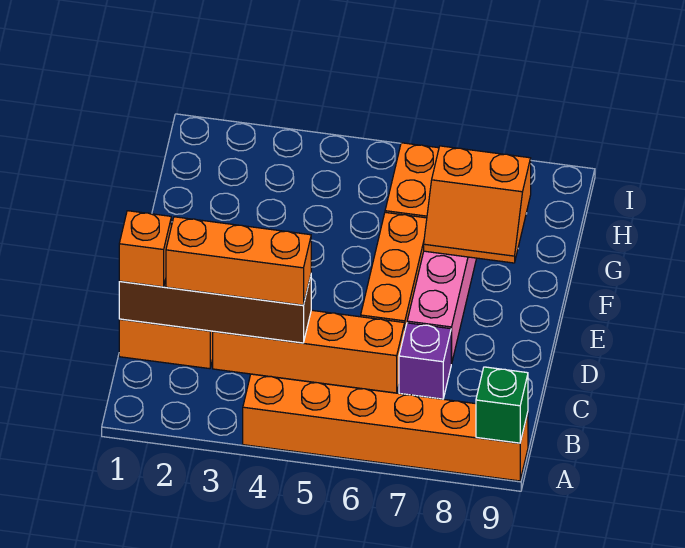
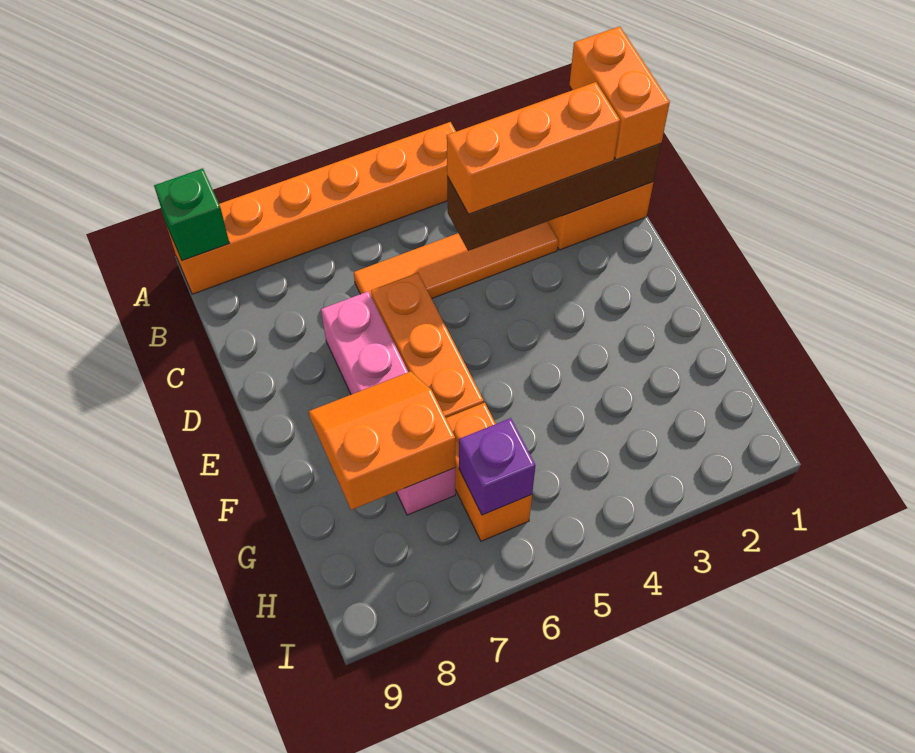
orange 1x1 brick [119,211,171,287] -> orange 1x2 brick [569,26,670,160]
orange 1x4 brick [213,310,405,393] -> orange 1x4 tile [354,221,558,299]
purple 1x1 brick [399,323,451,399] -> purple 1x1 brick moved to [459,418,536,515]

